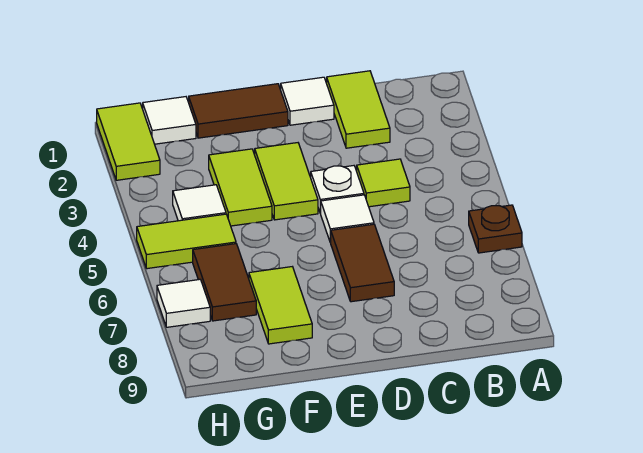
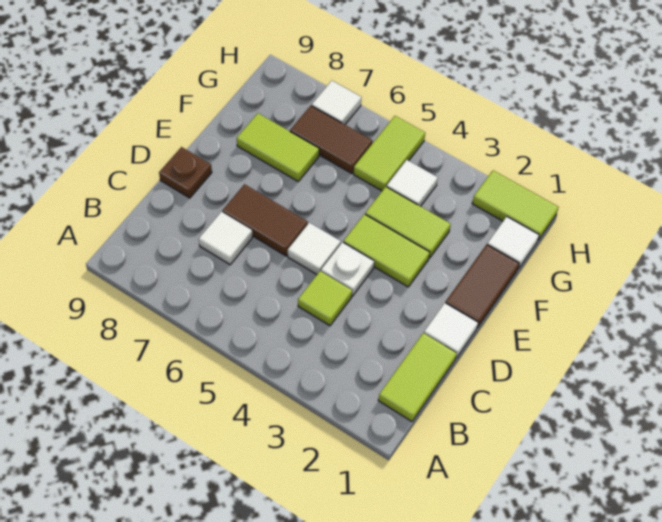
brown 1x1 plate [469,205,522,253] -> brown 1x1 plate moved to [159,147,212,198]
lime 1x2 tile [327,71,390,148] -> lime 1x2 tile turned to [378,333,457,421]
none -> white 1x1 tile [199,212,252,265]

